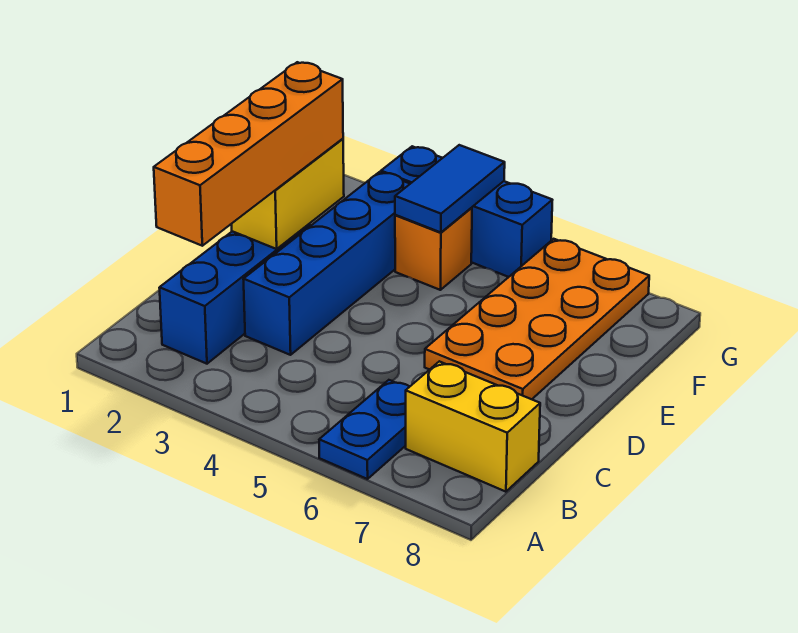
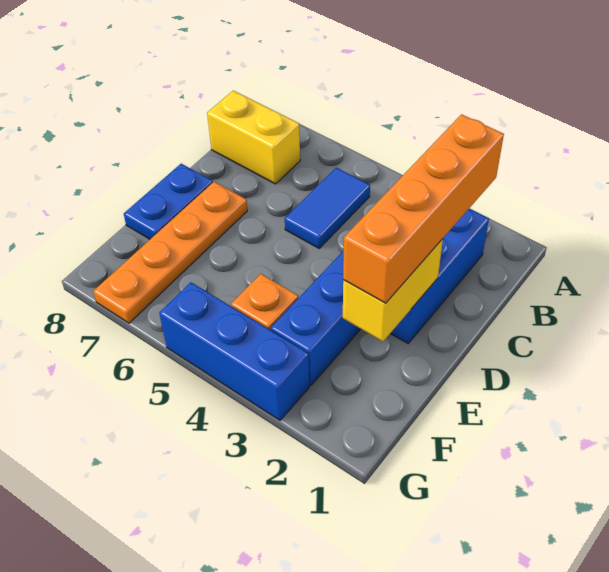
blue 1x2 plate [319,380,410,479] -> blue 1x2 plate moved to [124,164,213,239]
orange 2x4 plate [425,239,649,399] -> orange 1x4 plate [93,182,247,323]
blue 1x2 tile [395,145,505,232] -> blue 1x2 tile moved to [285,168,370,248]

